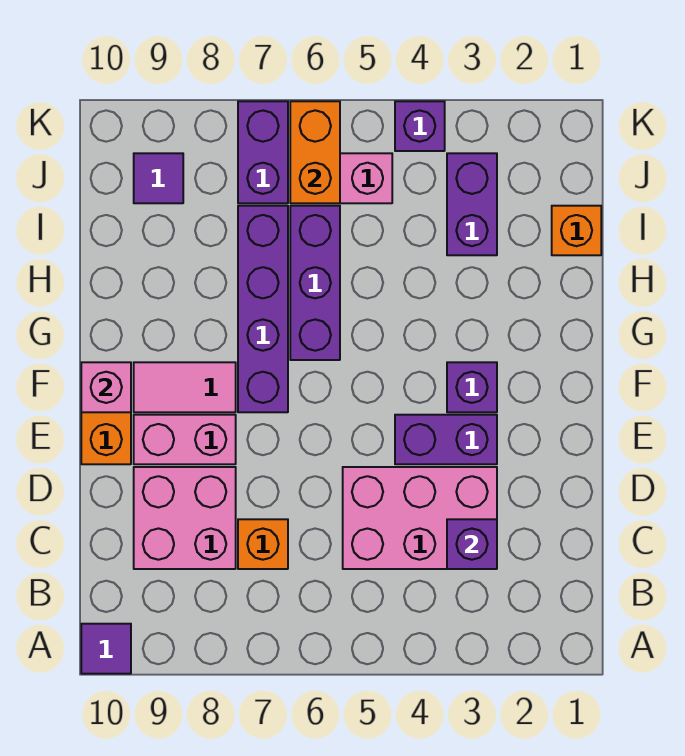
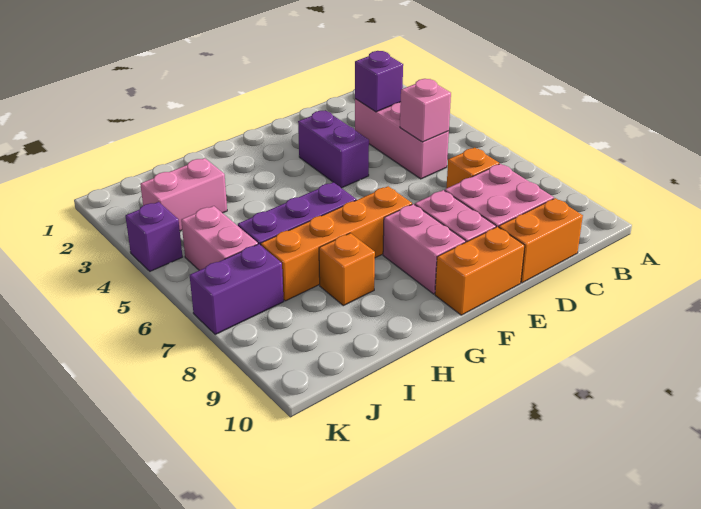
purple 1x1 tile [81,624,131,674] -> none
pink 2x3 brick [343,467,497,569] -> pink 1x3 brick [355,99,449,179]
purple 1x1 brick [447,362,497,412] -> none
purple 1x4 brick [238,206,288,412] -> orange 1x4 brick [261,186,412,301]
pink 1x2 tile [134,362,236,412] -> pink 1x2 brick [383,204,466,294]
pink 1x1 brick [81,362,131,412] -> pink 1x1 brick moved to [400,79,451,142]
orange 1x1 brick [552,206,601,255] -> orange 1x1 brick moved to [319,233,375,306]
purple 1x2 brick [447,153,497,255] -> pink 1x2 brick [140,158,227,231]
orange 1x2 brick [290,101,340,203] -> orange 1x2 brick moved to [499,198,583,283]
purple 1x1 tile [134,153,183,203] -> none

